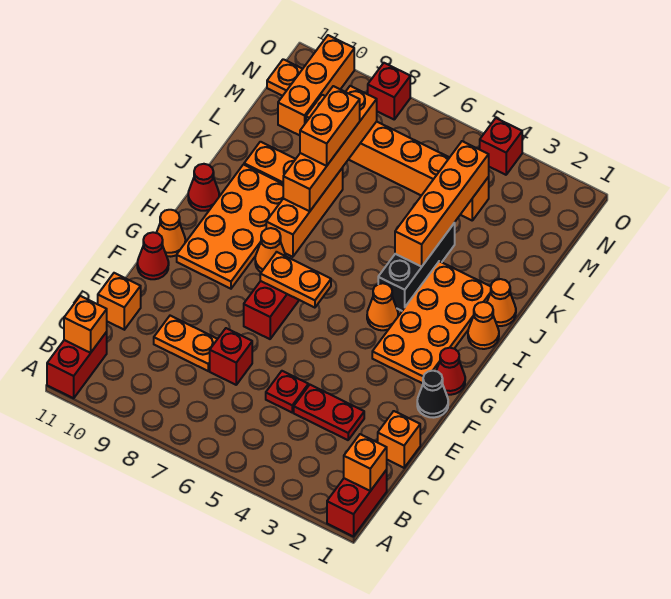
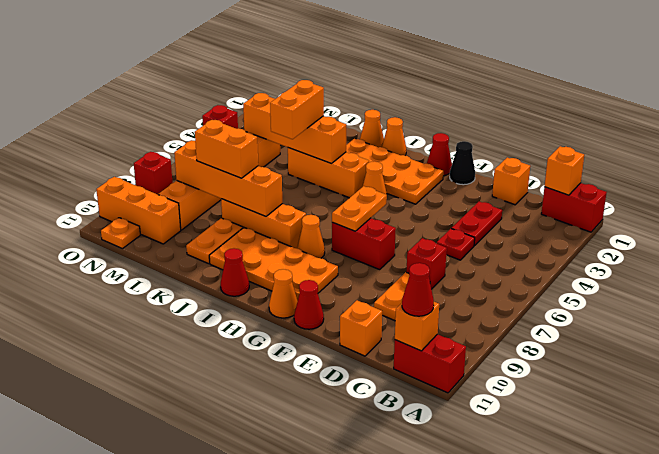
none -> red 1x1 cone [402,263,434,316]
black 1x3 brick [378,223,455,311] -> orange 1x3 brick [288,148,369,198]
none -> orange 1x2 brick [270,80,324,139]

